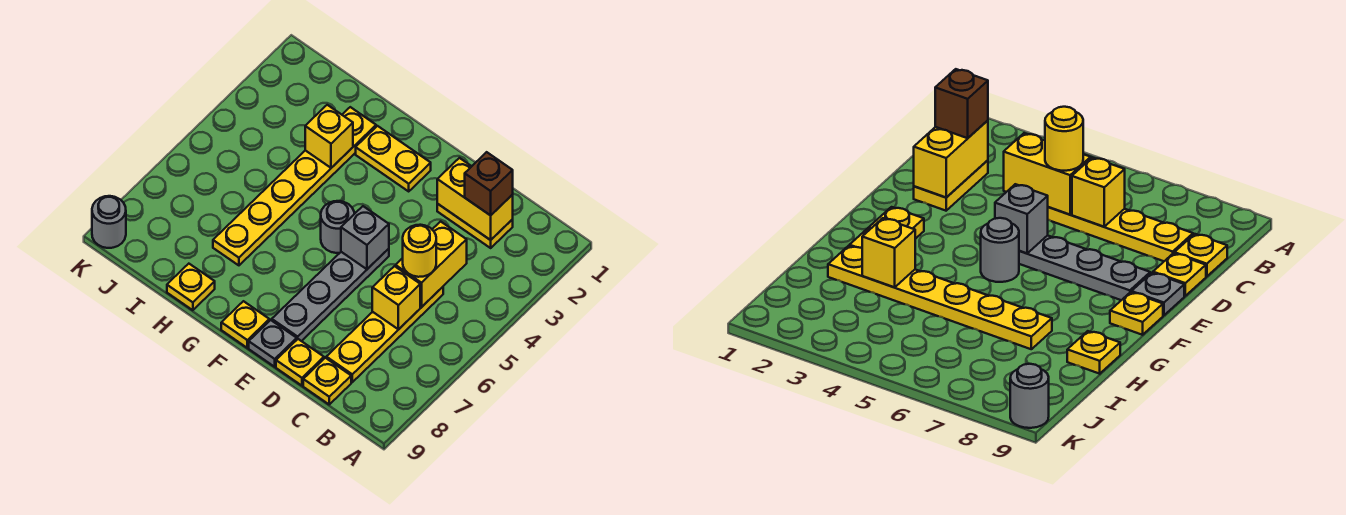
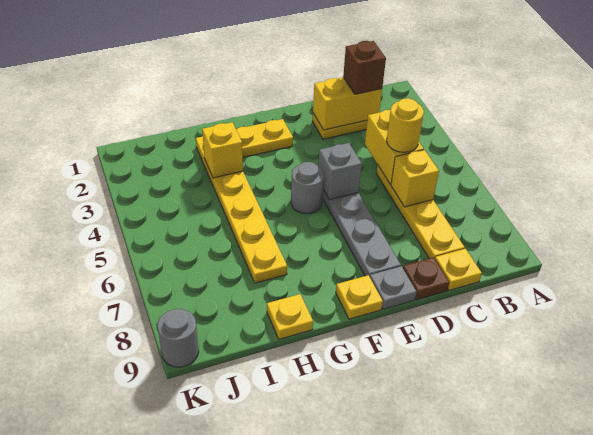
yellow 1x1 plate [276,339,324,386] -> brown 1x1 plate [403,257,449,300]

